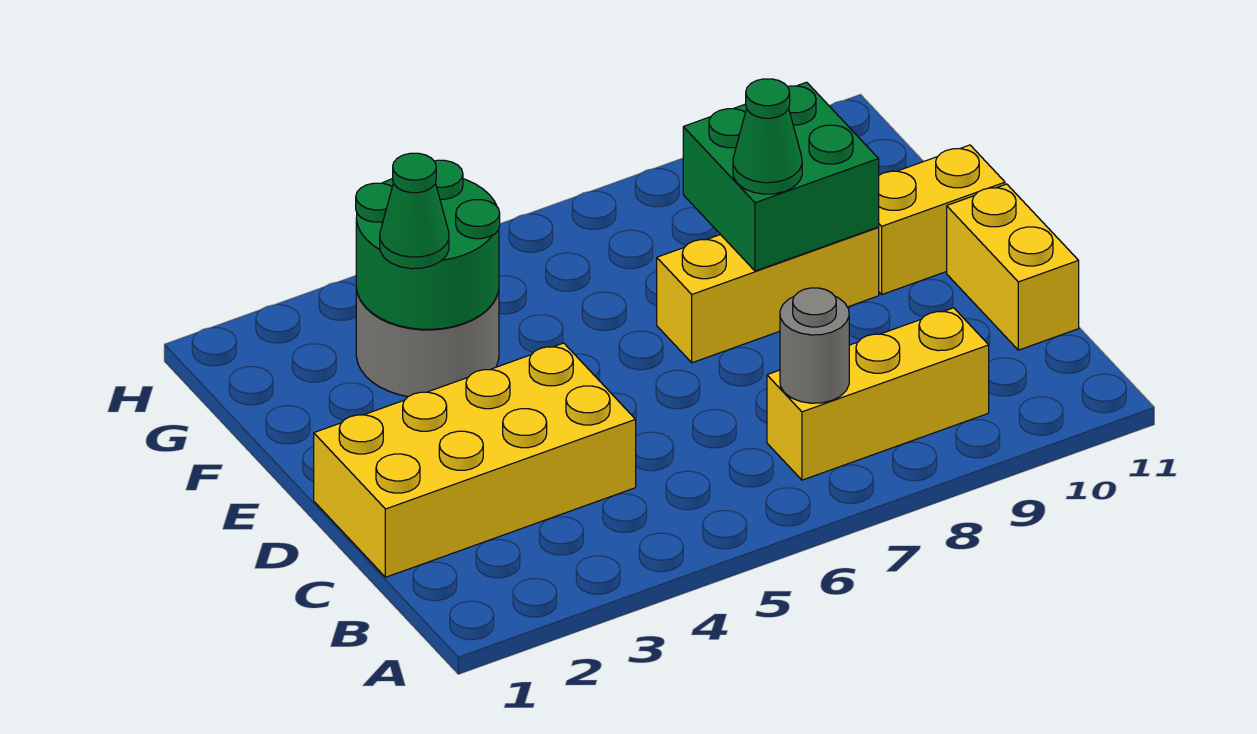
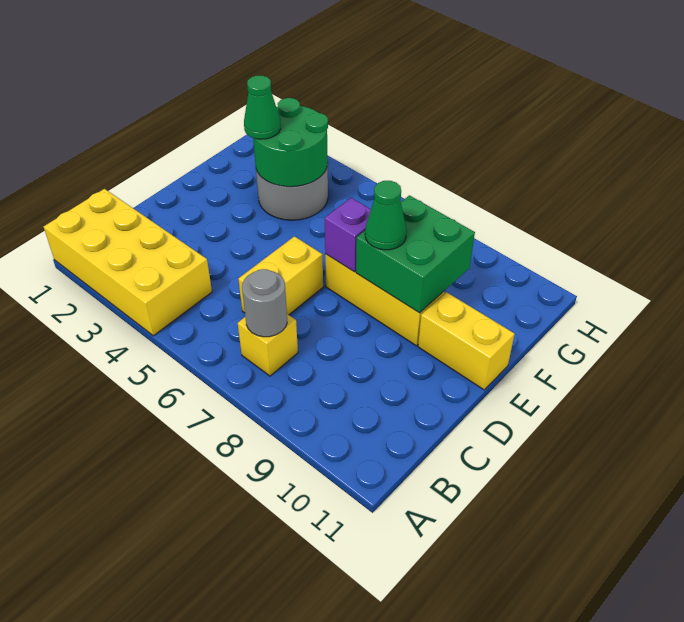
yellow 1x3 brick [767,308,989,480] -> yellow 1x1 brick [238,314,298,376]
yellow 2x4 brick [314,343,636,577] -> yellow 2x4 brick moved to [44,189,212,336]
yellow 1x2 brick [947,184,1079,350] -> yellow 1x2 brick moved to [239,236,323,315]
none -> purple 1x1 brick [325,198,371,272]

